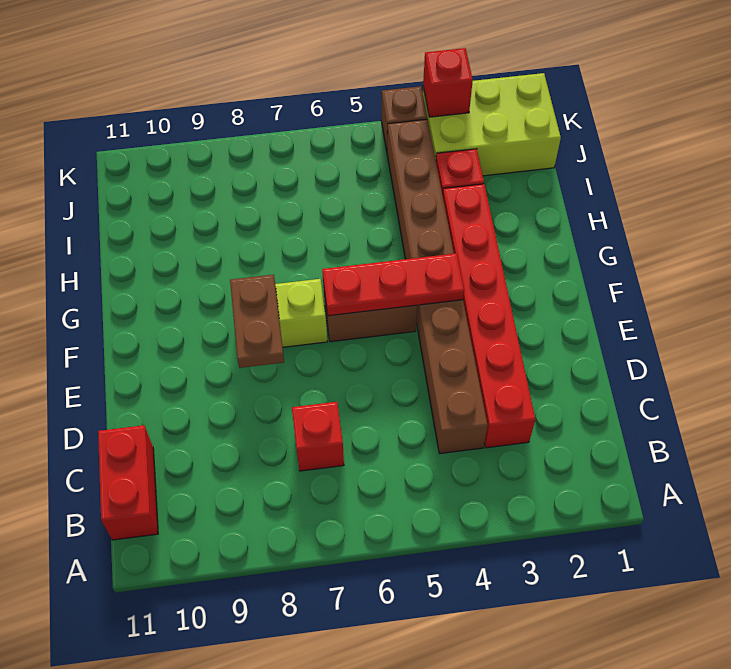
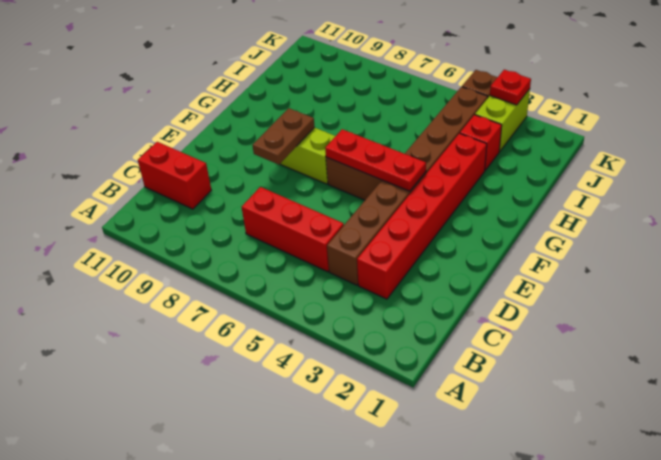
red 1x2 brick [98,425,158,540] -> red 1x2 brick turned to [138,142,211,209]
red 1x1 brick [292,402,344,471] -> red 1x3 brick [242,187,344,272]
lime 2x3 brick [423,73,561,176] -> lime 1x2 brick [475,89,530,152]
red 1x1 brick [423,48,473,117] -> red 1x1 plate [490,70,531,105]

